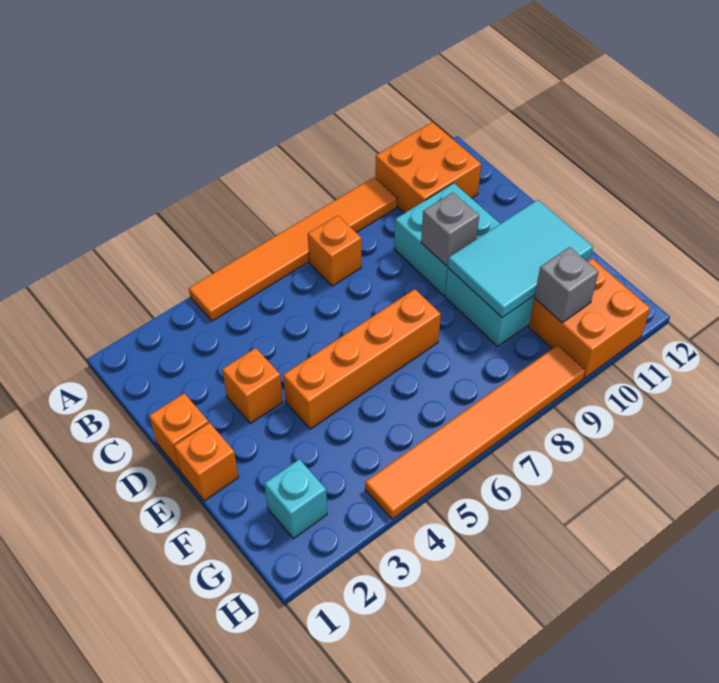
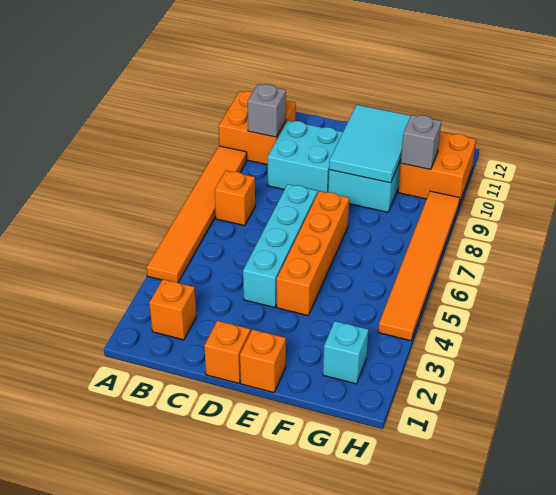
orange 1x1 brick [222,348,283,423] -> orange 1x1 brick moved to [149,279,196,340]
none -> cyan 1x4 brick [243,184,317,307]
grey 1x1 brick [421,192,479,266] -> grey 1x1 brick moved to [247,84,286,137]

